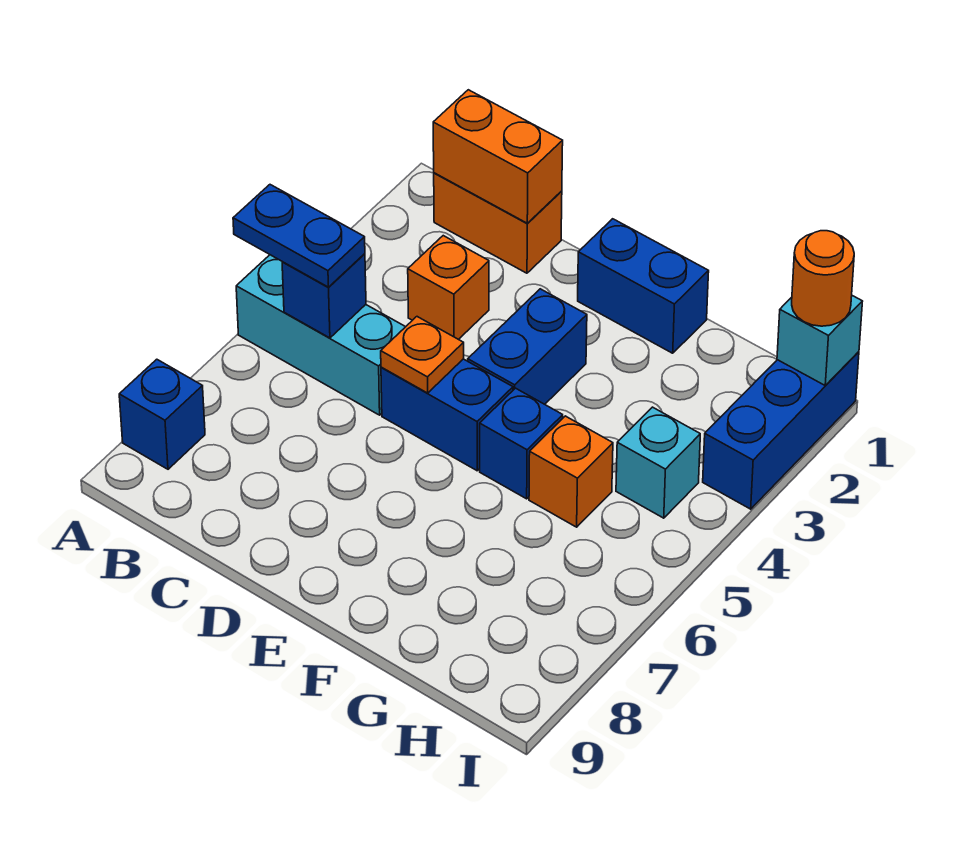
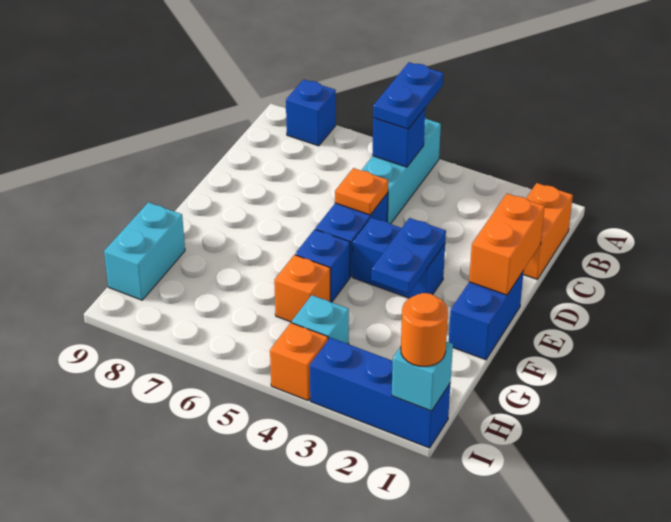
orange 1x2 brick [433,90,563,223] -> orange 1x2 brick moved to [469,194,545,295]
orange 1x1 brick [408,236,489,340] -> orange 1x1 brick moved to [270,323,328,400]
none -> blue 1x2 plate [372,218,446,294]
none -> cyan 1x2 brick [104,202,185,300]

